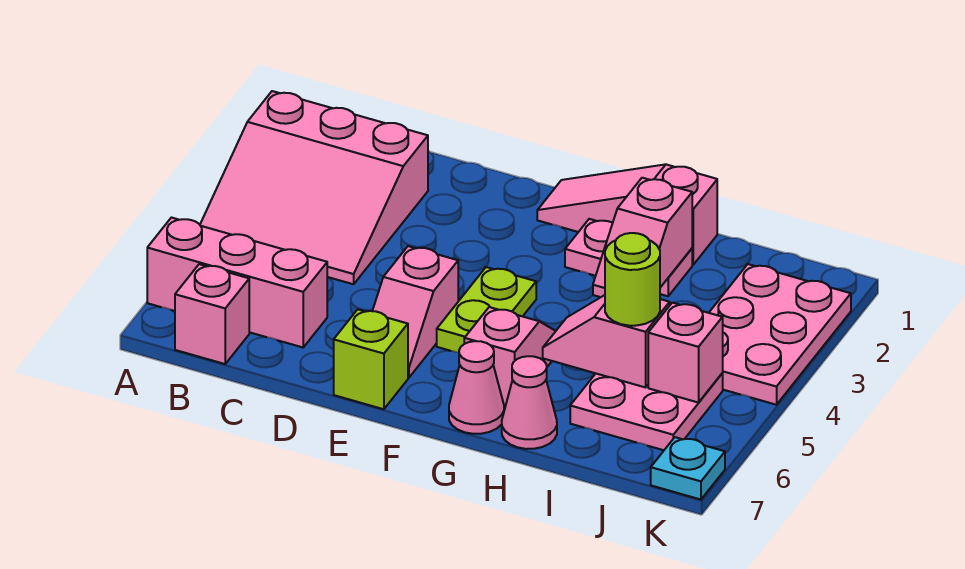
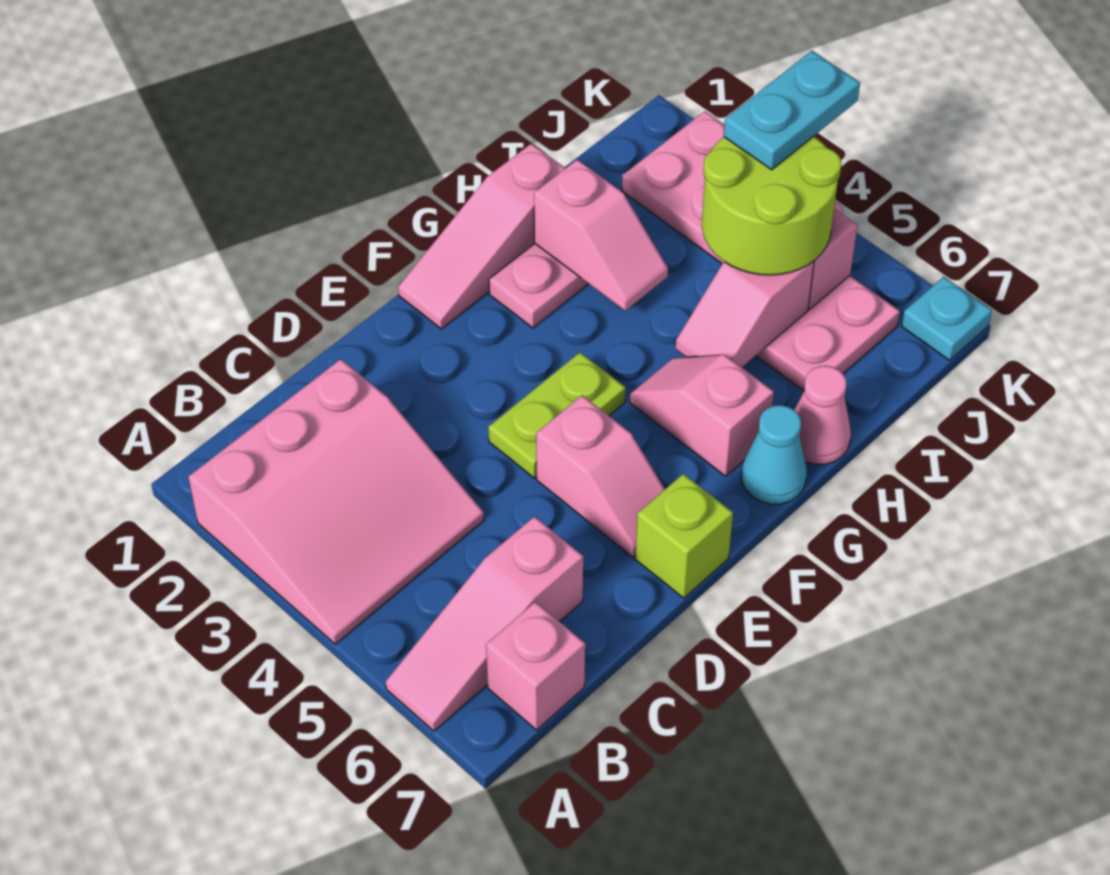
pink 1x3 brick [147,218,327,347] -> pink 1x3 slope [386,516,583,731]
lime 1x2 plate [437,267,536,353] -> lime 1x2 plate turned to [488,353,626,478]
pink 1x1 cone [449,341,504,434] -> cyan 1x1 cone [742,405,807,504]
lime 1x1 round brick [605,233,660,326] -> lime 2x2 round brick [702,136,841,275]
none -> cyan 1x2 plate [724,51,860,170]

